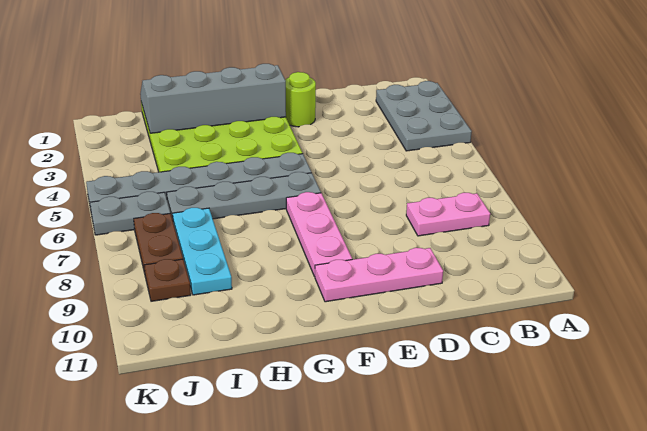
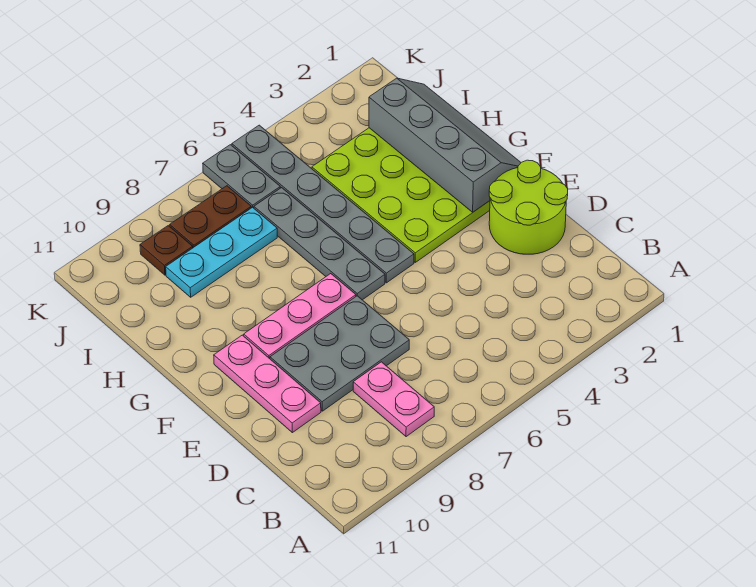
grey 2x3 plate [376,81,472,151] -> grey 2x3 plate moved to [270,296,409,411]
lime 1x1 round brick [285,72,316,127] -> lime 2x2 round brick [489,160,568,254]

